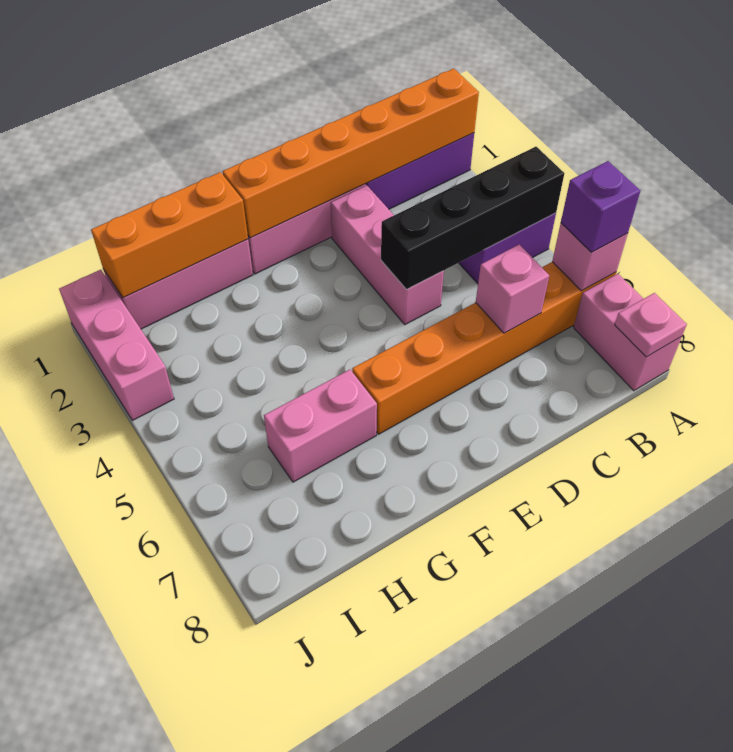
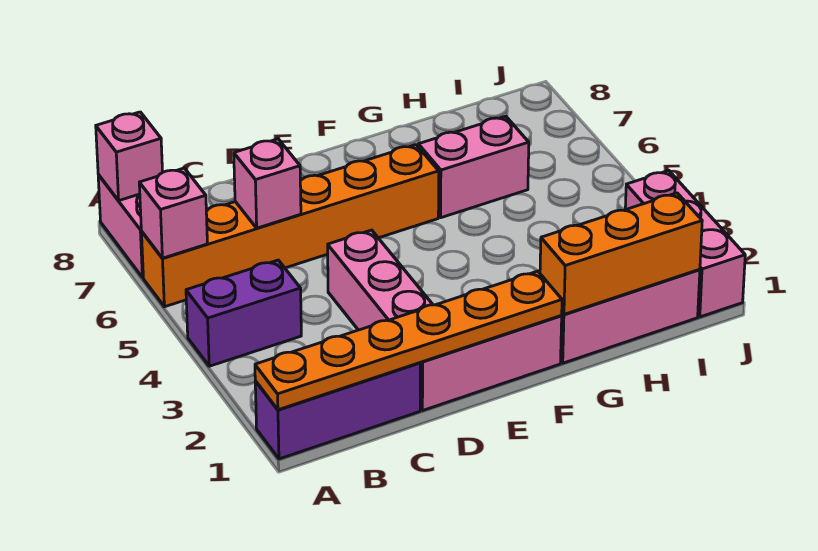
orange 1x6 brick [223,68,479,238] -> orange 1x6 plate [255,271,562,410]
black 1x4 brick [381,147,564,290] -> none
purple 1x1 brick [561,161,641,252] -> none
pink 1x1 plate [615,293,687,357] -> pink 1x1 brick [96,112,163,201]

